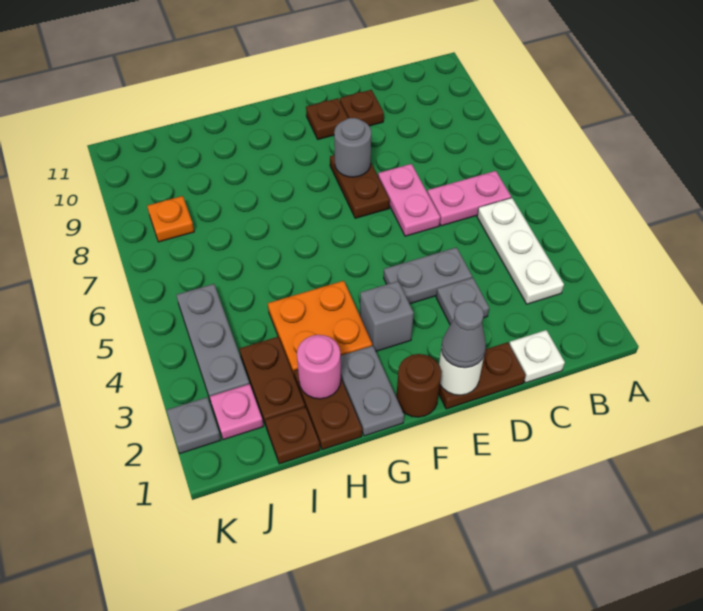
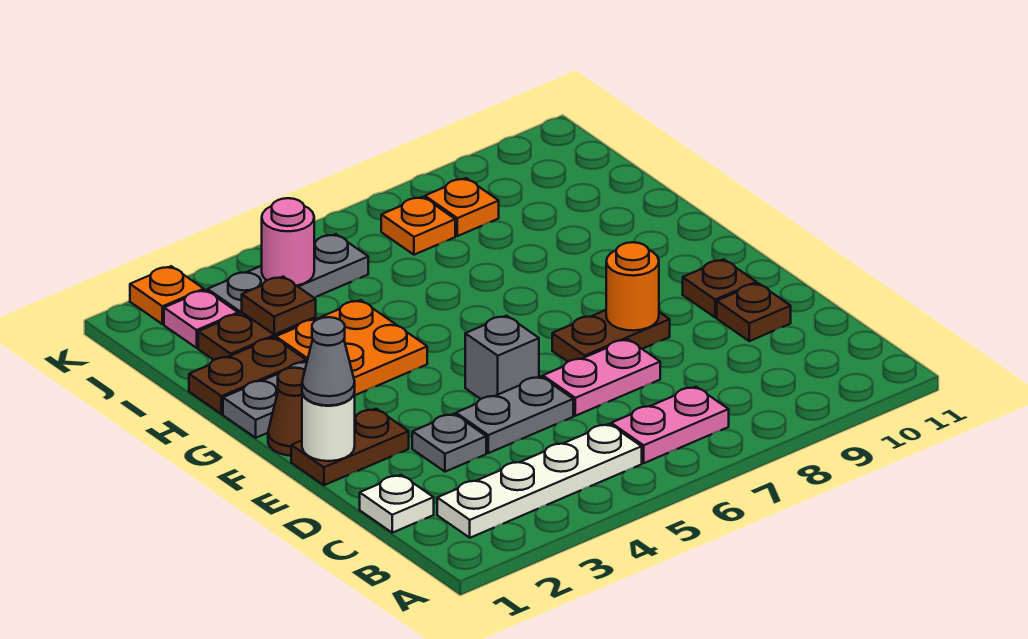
white 1x3 plate [477,198,564,304] -> white 1x4 plate [437,424,642,538]
pink 1x2 plate [427,171,511,226] -> pink 1x2 plate turned to [611,387,729,463]
brown 1x2 plate [439,342,526,409] -> brown 1x2 plate turned to [291,409,409,485]
grey 1x2 plate [384,247,472,304] -> grey 1x2 plate turned to [456,376,573,453]
grey 1x1 round brick [334,118,371,177] -> orange 1x1 round brick [606,242,659,331]
brown 1x1 round brick [396,354,441,417] -> brown 1x1 cone [268,368,305,456]
grey 1x1 brick [360,281,414,351] -> grey 1x1 brick moved to [465,316,539,399]
pink 1x1 round brick [297,335,341,399] -> pink 1x1 round brick moved to [262,198,314,286]
brown 1x1 plate [265,407,320,464] -> brown 1x1 plate moved to [242,277,316,334]
none -> orange 1x1 plate [381,197,455,255]
grey 1x1 plate [167,397,221,453] -> orange 1x1 plate [130,266,204,324]

